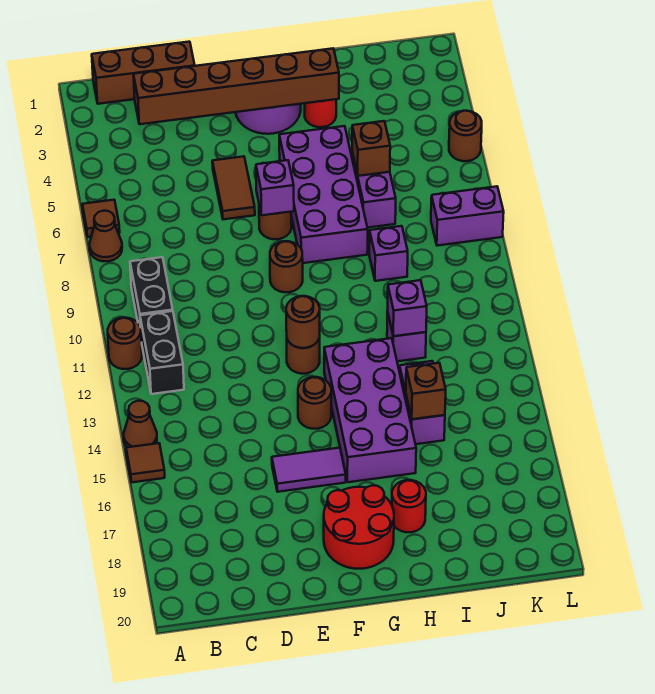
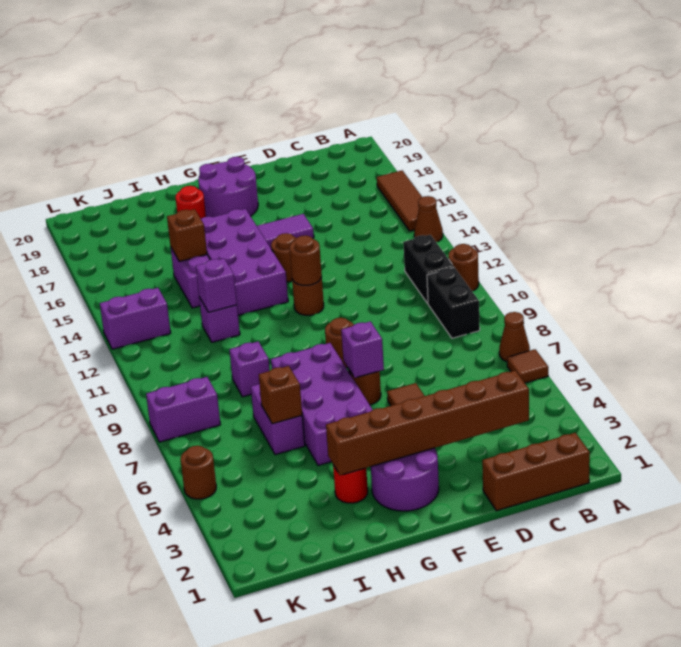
brown 1x1 tile [126,443,165,482] -> brown 1x3 tile [377,171,422,231]
red 2x2 round brick [324,485,394,569] -> purple 2x2 round brick [198,157,258,217]
none -> purple 1x2 brick [100,288,171,349]

